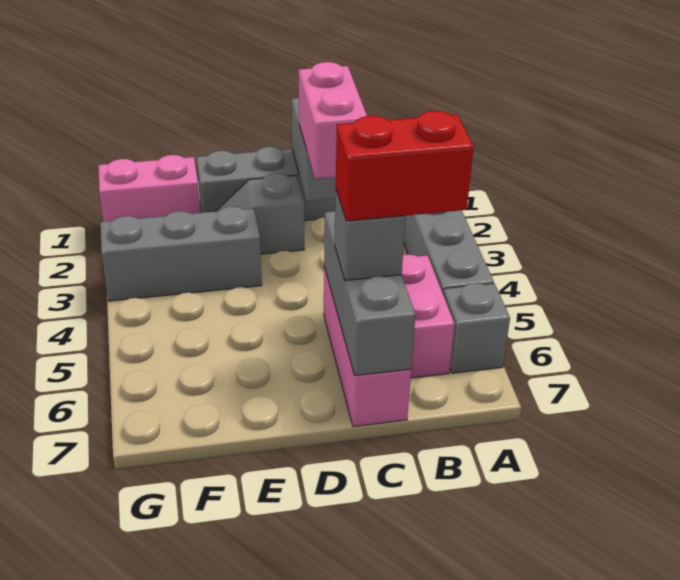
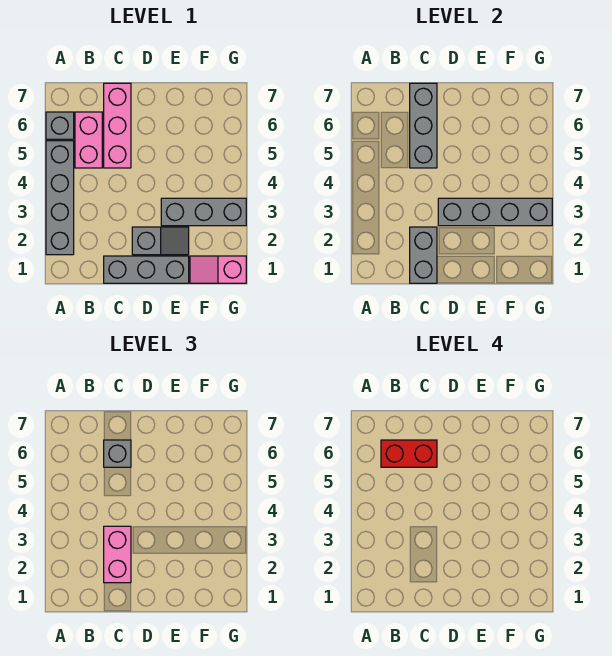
none -> grey 1x4 brick [438,198,552,226]
pink 1x2 brick [98,155,200,222] -> pink 1x2 slope [190,256,246,283]

